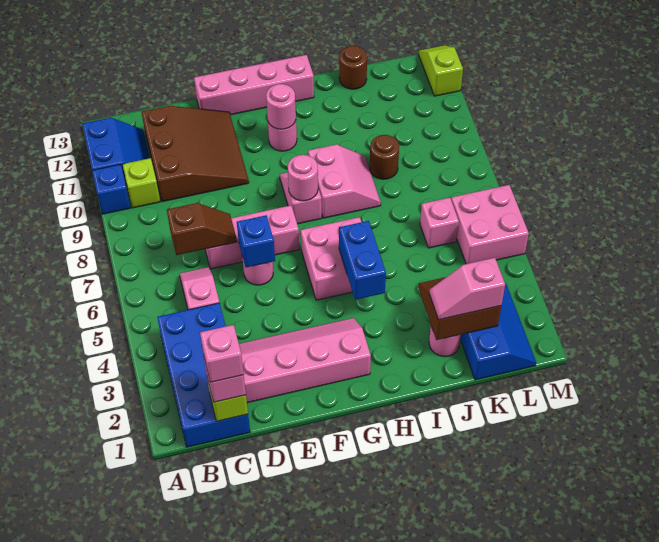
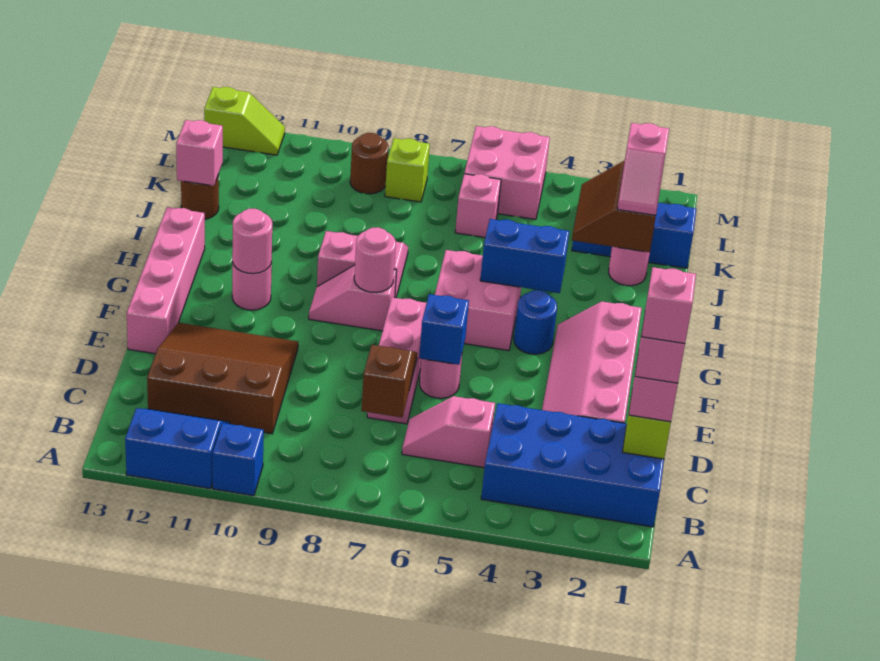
lime 1x1 brick [123,158,160,208] -> lime 1x1 brick moved to [385,138,430,202]
none -> pink 1x1 brick [641,267,696,344]
none -> blue 1x1 round brick [514,290,557,354]
brown 1x1 round brick [370,135,399,179] -> brown 1x1 round brick moved to [350,133,389,194]
none -> pink 1x1 brick [176,120,223,186]
lime 1x2 slope [419,45,463,96] -> lime 1x2 slope turned to [204,87,285,155]

